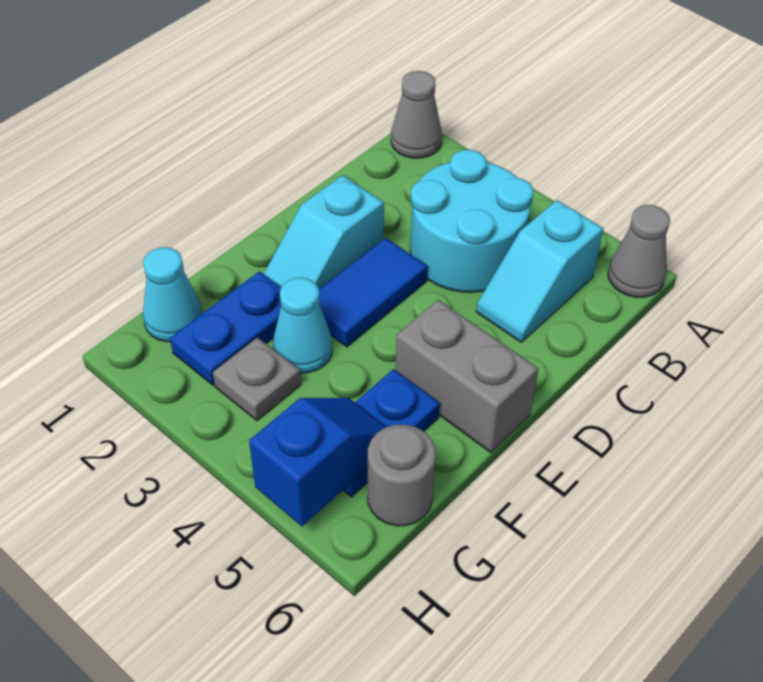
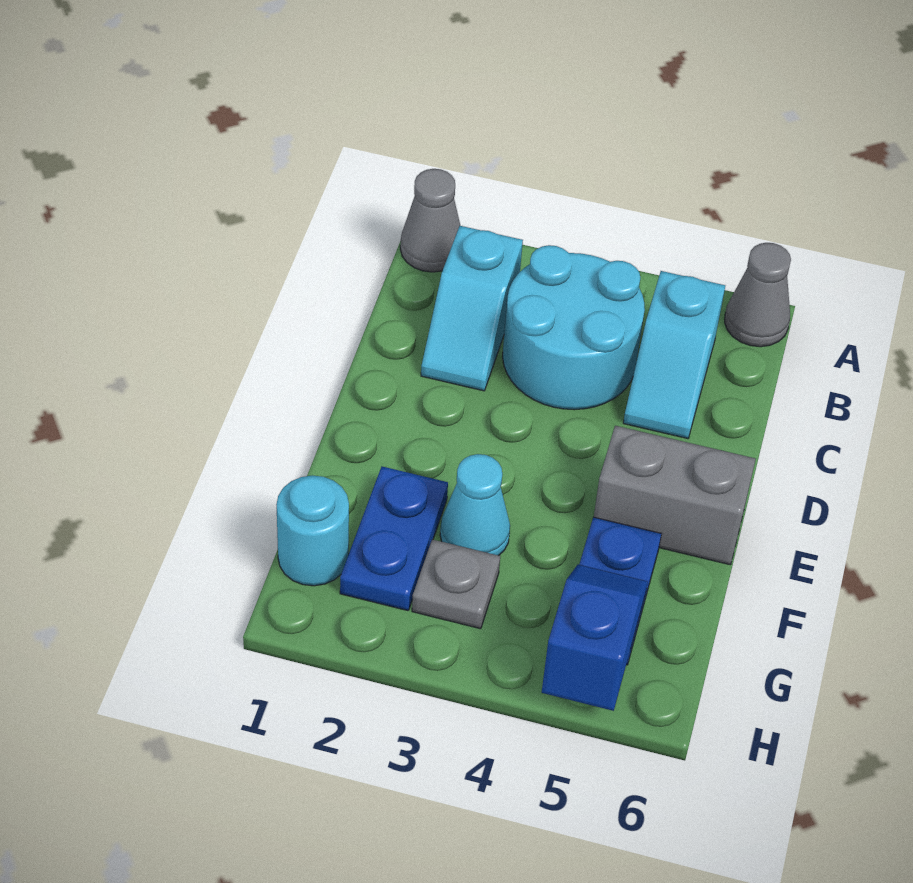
cyan 1x2 slope [264,175,384,289] -> cyan 1x2 slope moved to [421,226,523,391]
blue 1x2 tile [319,238,428,347] -> none
cyan 1x1 cone [143,247,202,342] -> cyan 1x1 round brick [276,475,349,586]
grey 1x1 round brick [368,425,436,526] -> none

